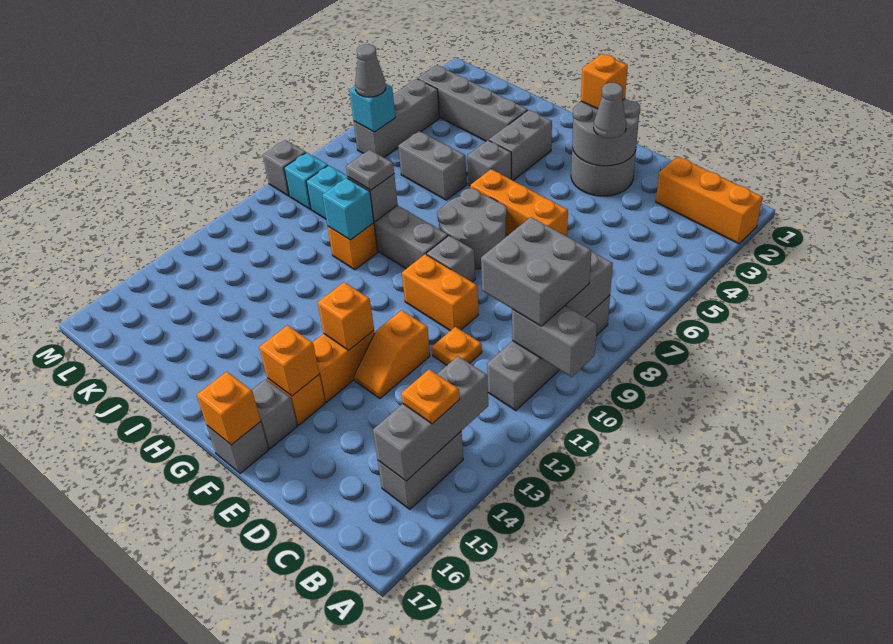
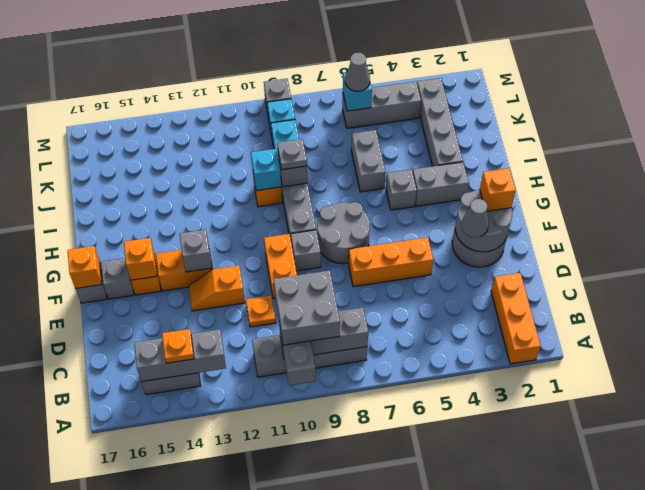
orange 1x3 brick [470,169,568,236] -> orange 1x3 brick turned to [349,237,433,287]
orange 1x1 brick [318,282,374,350] -> grey 1x1 brick [180,230,212,272]

